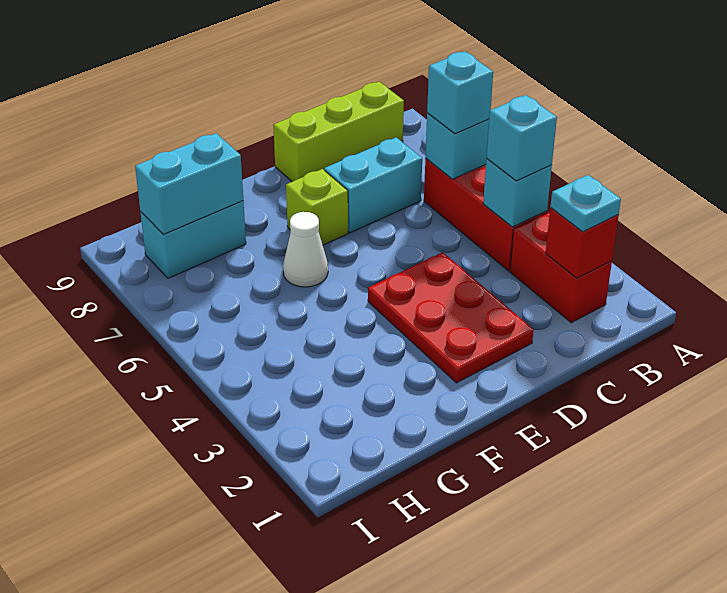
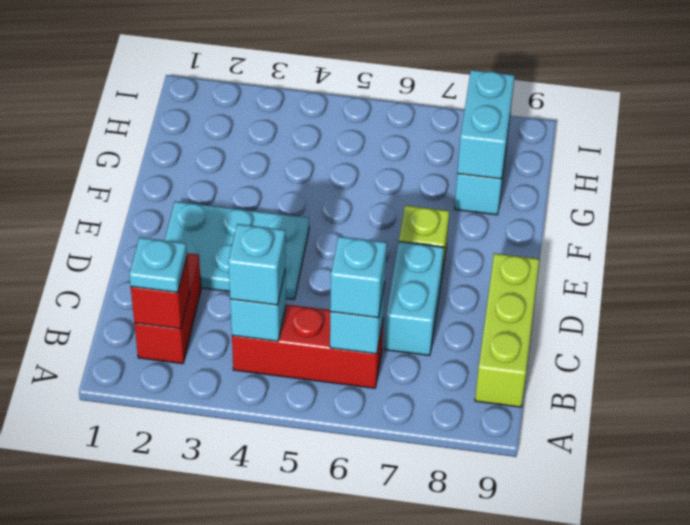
red 1x2 brick [510,212,612,323] -> red 1x2 brick turned to [134,253,201,364]
red 2x3 plate [368,252,534,383] -> cyan 2x3 plate [165,201,309,300]
white 1x1 cone [283,212,328,287] -> none

